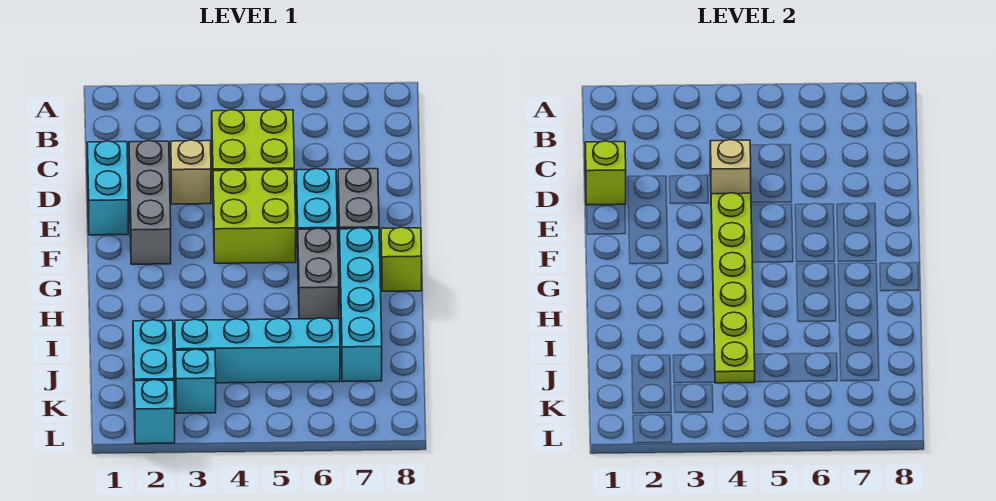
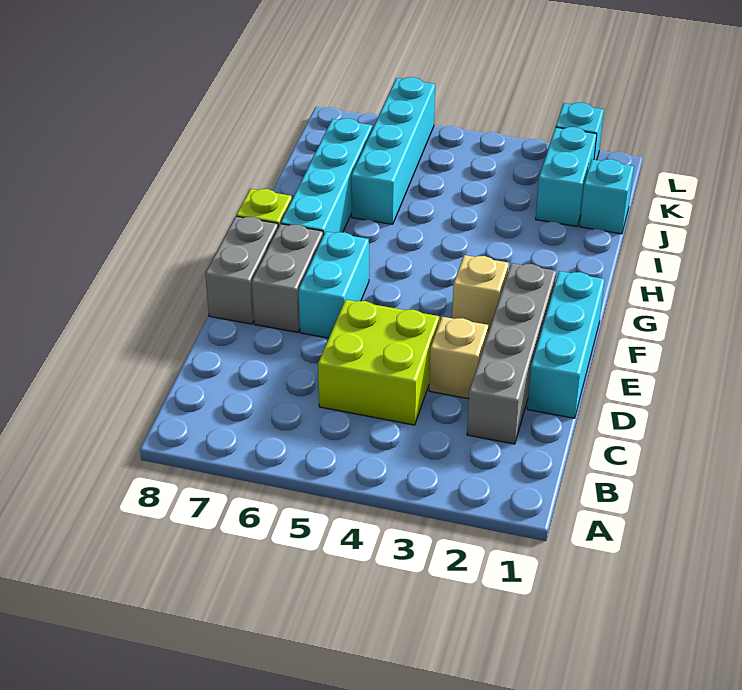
cyan 1x2 brick [87,141,128,235] -> cyan 1x3 brick [527,271,605,418]
lime 1x1 brick [585,141,626,205] -> none
grey 1x3 brick [129,141,171,264] -> grey 1x4 brick [467,263,556,444]
tan 1x1 brick [710,140,751,194] -> tan 1x1 brick moved to [452,255,509,332]
lime 2x2 brick [213,169,296,263] -> none
lime 1x6 plate [711,193,755,383] -> none
grey 1x2 brick [298,228,339,319] -> grey 1x2 brick moved to [205,216,278,324]
cyan 1x4 brick [175,318,340,383] -> cyan 1x4 brick turned to [351,77,435,224]
cyan 1x1 brick [175,349,216,413] -> cyan 1x1 brick moved to [580,159,634,234]

